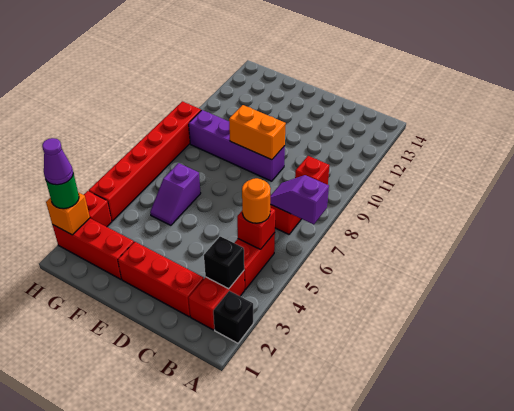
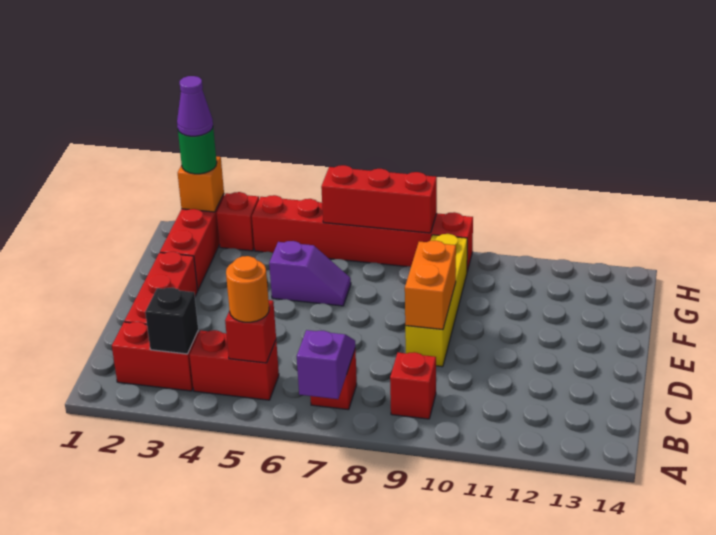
black 1x1 brick [213,291,253,343] -> none
purple 1x4 brick [189,110,285,181] -> yellow 1x4 brick [405,234,467,367]
purple 1x2 slope [150,163,201,225] -> purple 1x2 slope turned to [269,241,351,306]
none -> red 1x3 brick [321,165,437,233]

